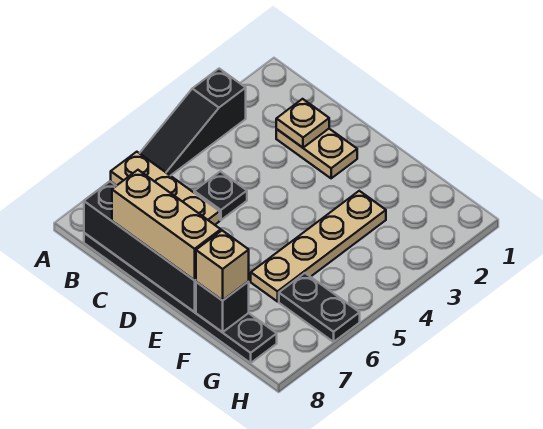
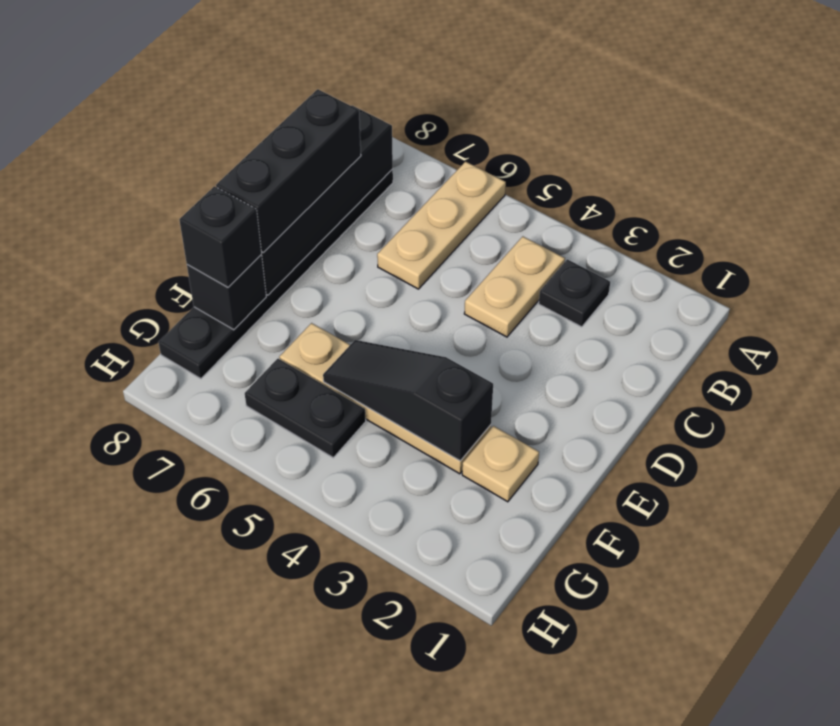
black 1x3 slope [140,69,246,176] -> black 1x3 slope moved to [323,340,493,461]
tan 1x2 plate [276,129,357,178] -> tan 1x2 plate moved to [464,237,565,337]
tan 1x1 plate [276,99,329,148] -> tan 1x1 plate moved to [462,426,539,502]
black 1x1 plate [194,171,247,220] -> black 1x1 plate moved to [539,259,610,327]
tan 1x3 brick [112,170,221,280] -> black 1x3 brick [216,89,361,253]
tan 1x1 brick [196,231,249,301] -> black 1x1 brick [179,186,262,287]
black 1x2 plate [279,273,360,342] -> black 1x2 plate turned to [245,359,366,458]

